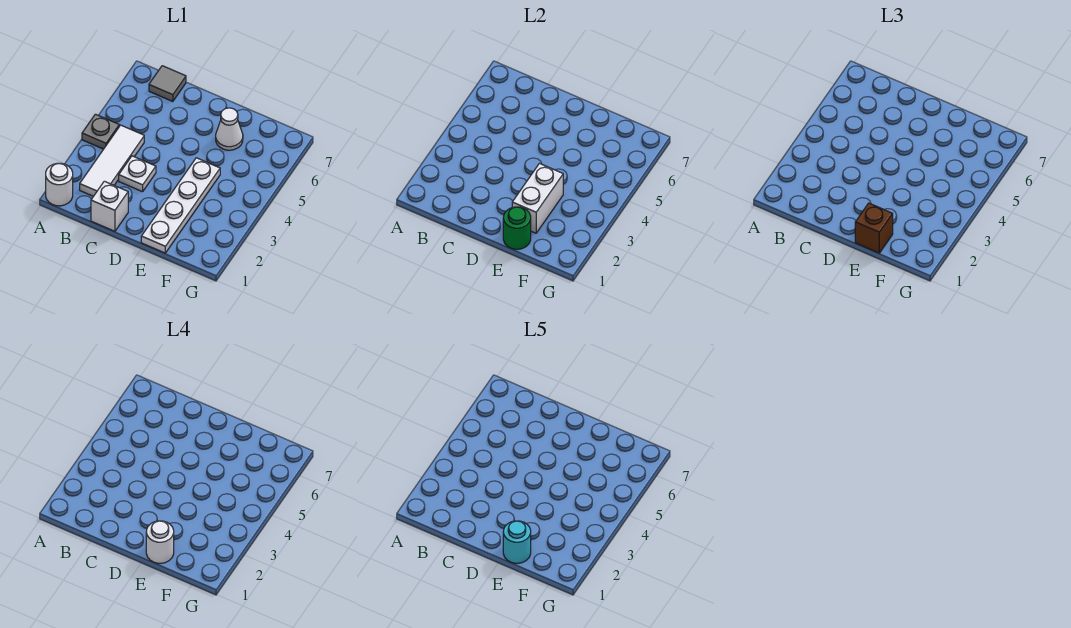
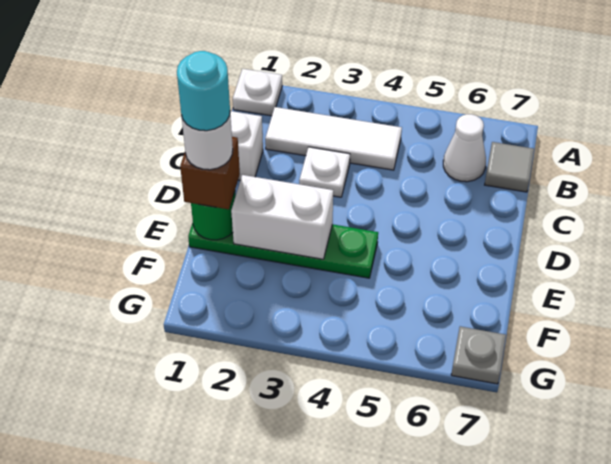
white 1x1 round brick [46,163,73,206] -> white 1x1 plate [233,69,282,116]
grey 1x1 plate [82,114,119,149] -> grey 1x1 plate moved to [451,326,506,384]
white 1x4 plate [141,158,220,253] -> green 1x4 plate [188,223,378,278]
white 1x1 cone [216,108,243,150] -> white 1x1 cone moved to [443,114,486,182]

